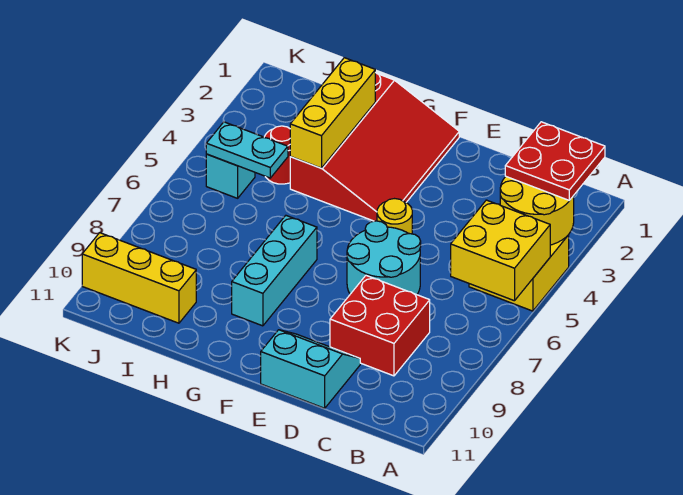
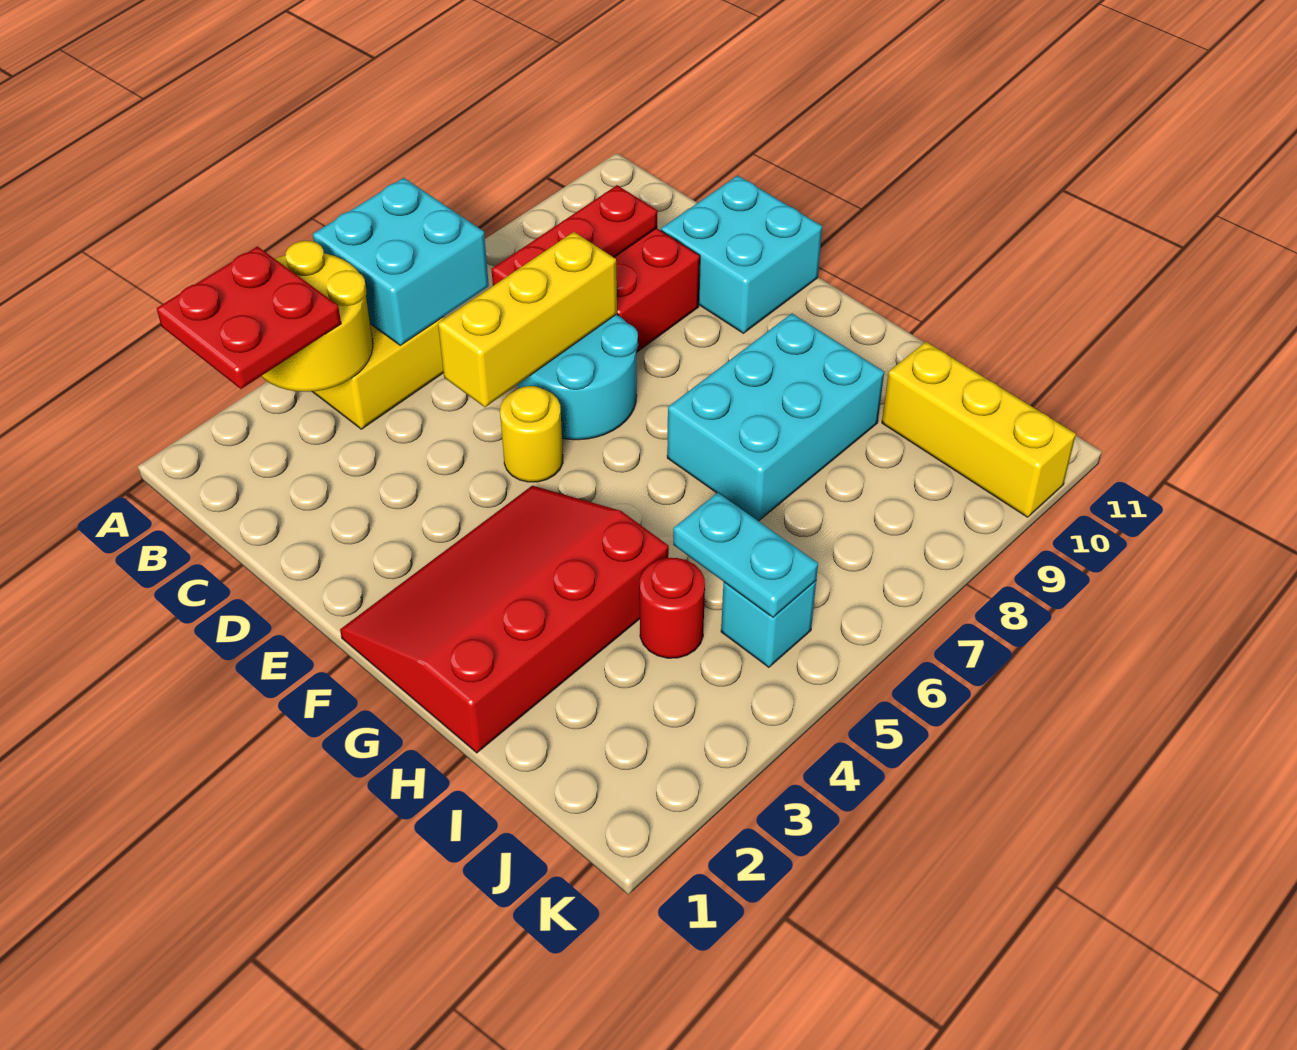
yellow 2x2 brick [451,200,550,301] -> cyan 2x2 brick [313,178,489,345]
none -> red 1x3 plate [492,185,657,286]
cyan 2x2 slope [261,330,360,408] -> cyan 2x2 brick [661,175,822,333]
cyan 1x3 brick [232,216,317,326] -> cyan 2x3 brick [667,314,884,521]
yellow 1x3 brick [290,58,375,168] -> yellow 1x3 brick moved to [438,232,617,407]

